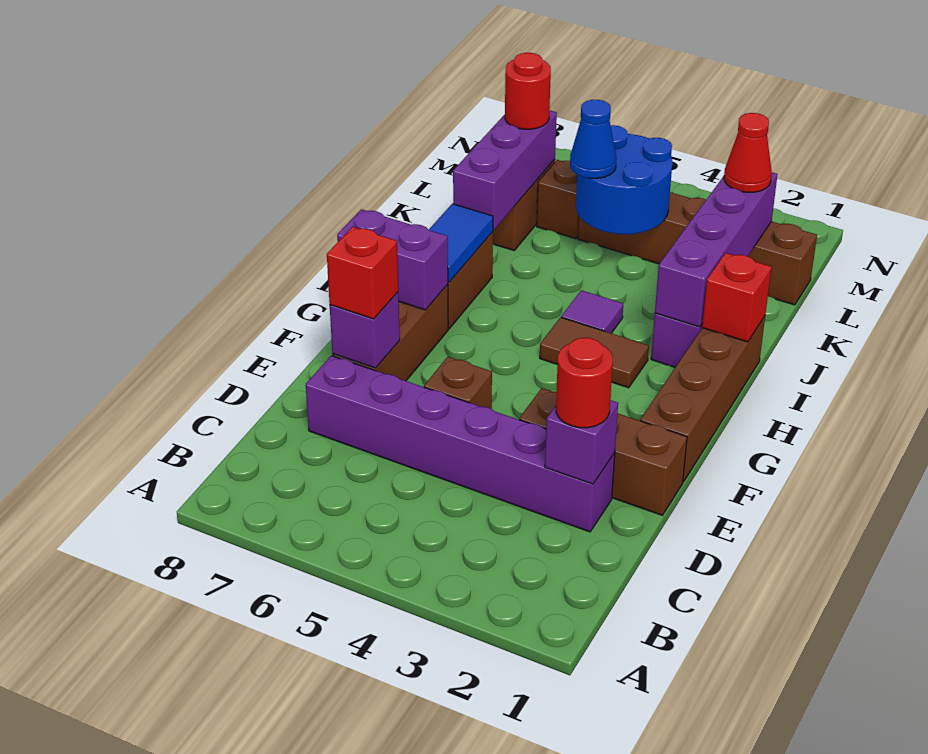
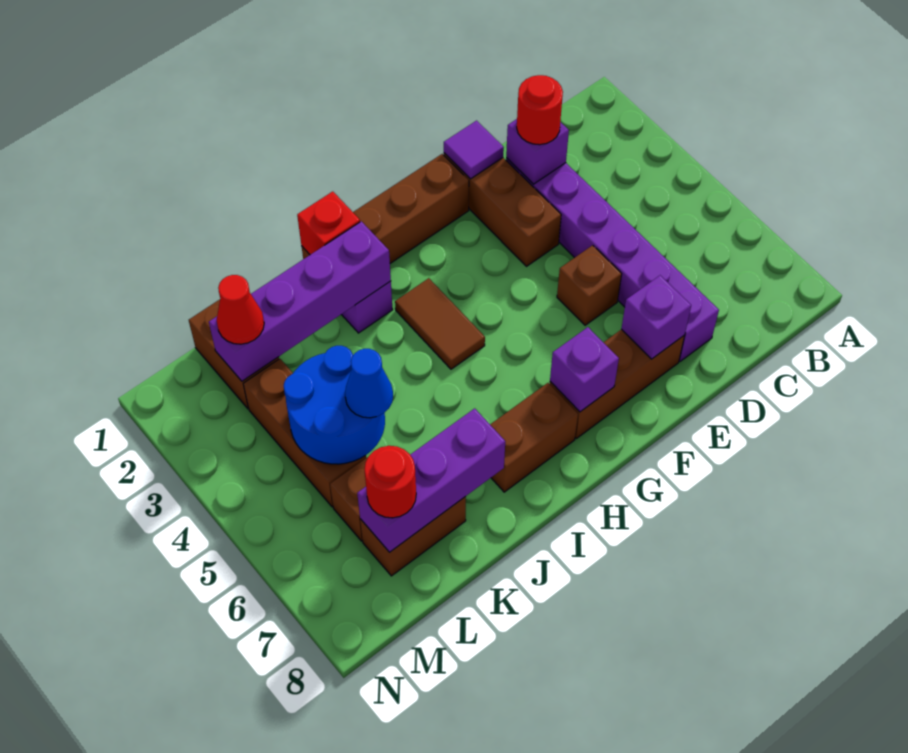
red 1x1 brick [327,227,398,319] -> none
purple 1x2 brick [337,209,448,310] -> purple 1x1 brick [550,327,619,412]
blue 1x2 tile [429,204,493,282] -> none
purple 1x1 tile [561,290,623,333] -> purple 1x1 tile moved to [444,121,504,179]

